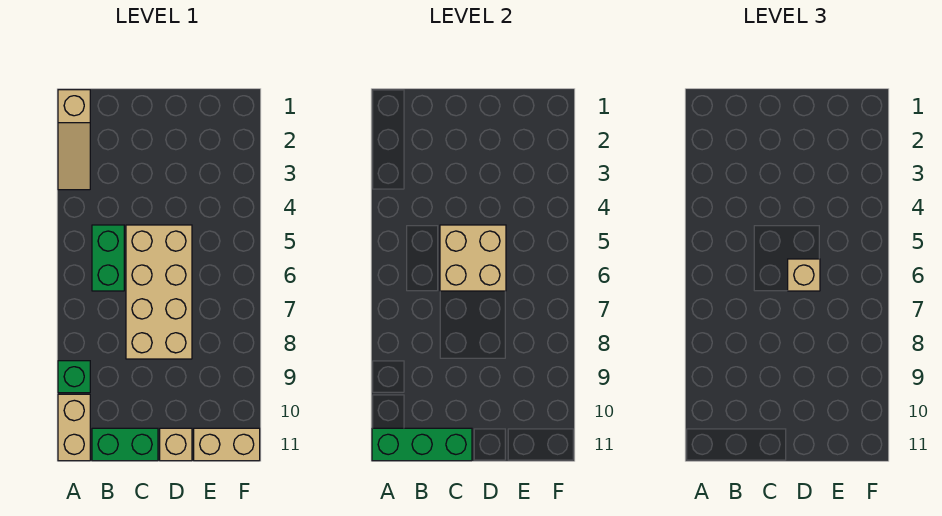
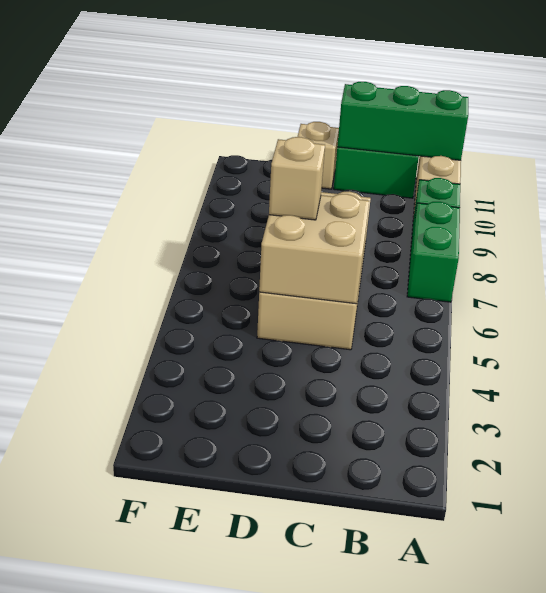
tan 1x3 slope [58,90,90,190] -> none
green 1x2 brick [92,225,124,291] -> green 1x2 brick moved to [407,202,460,302]
tan 1x2 brick [194,428,260,461] -> none

